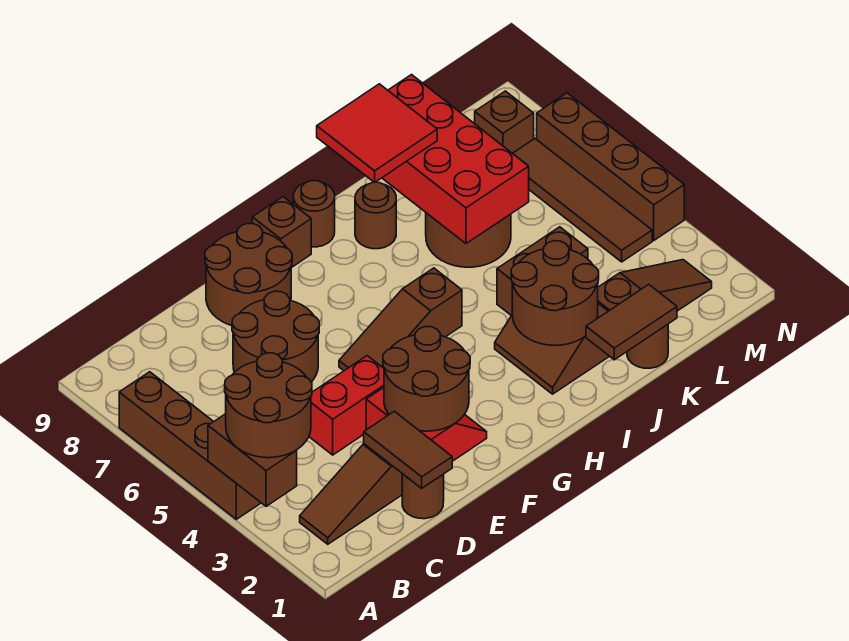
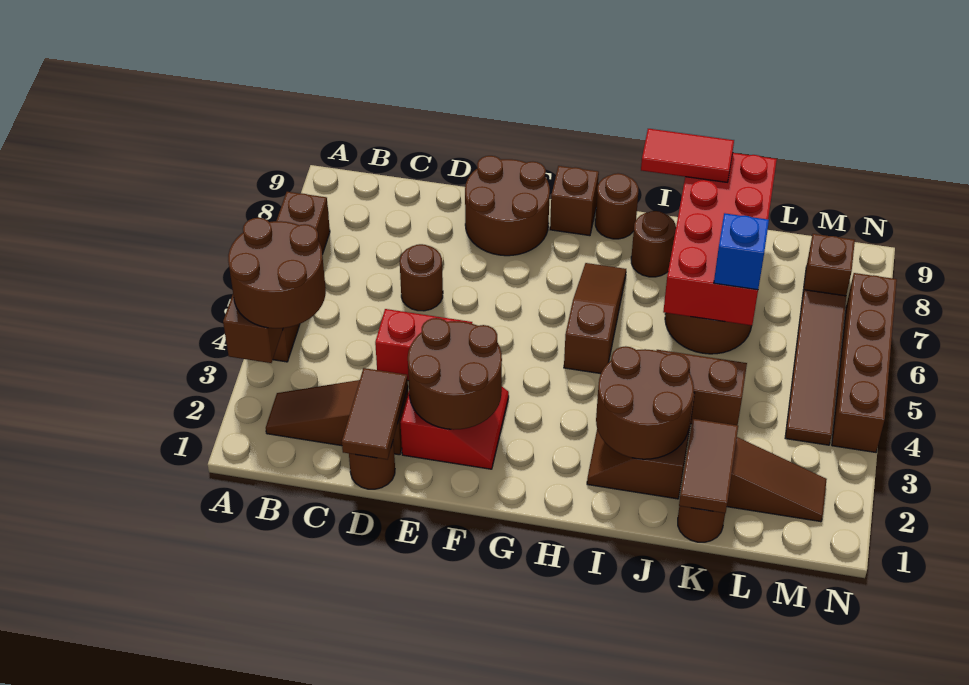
brown 2x2 round brick [232,291,319,382] -> brown 1x1 round brick [400,244,443,311]
brown 1x3 slope [339,268,462,371] -> brown 1x3 slope turned to [564,263,626,374]
red 2x2 tile [317,84,437,182] -> red 1x2 tile [641,129,734,182]
brown 1x2 tile [586,284,677,360] -> brown 1x2 tile turned to [679,419,738,513]
none -> blue 1x1 brick [714,213,769,290]

